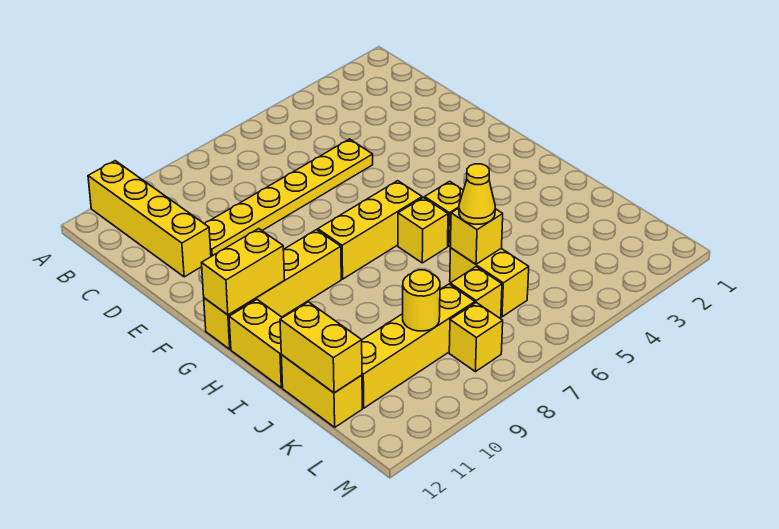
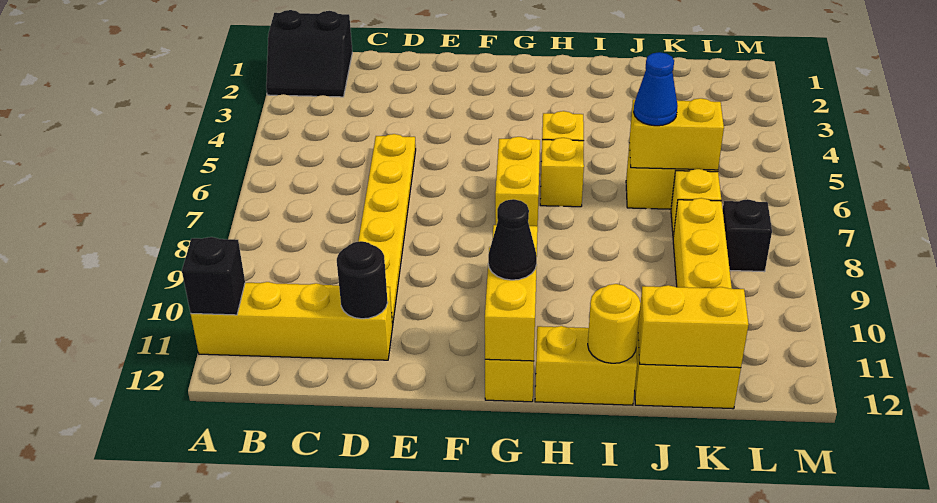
none -> black 2x2 slope [266,10,352,97]
none -> black 1x1 brick [182,237,245,315]
none -> black 1x1 round brick [337,241,388,319]
yellow 1x3 brick [318,181,422,279] -> yellow 1x2 brick [495,137,540,226]
none -> black 1x1 cone [488,199,537,280]
yellow 1x1 brick [451,208,503,264] -> yellow 1x2 brick [629,98,724,170]
yellow 1x1 cone [459,164,495,224] -> blue 1x1 cone [634,52,678,126]
yellow 1x1 round brick [403,270,440,331] -> yellow 1x1 round brick moved to [588,284,641,363]
yellow 1x1 brick [449,303,503,372] -> black 1x1 brick [723,199,772,272]

